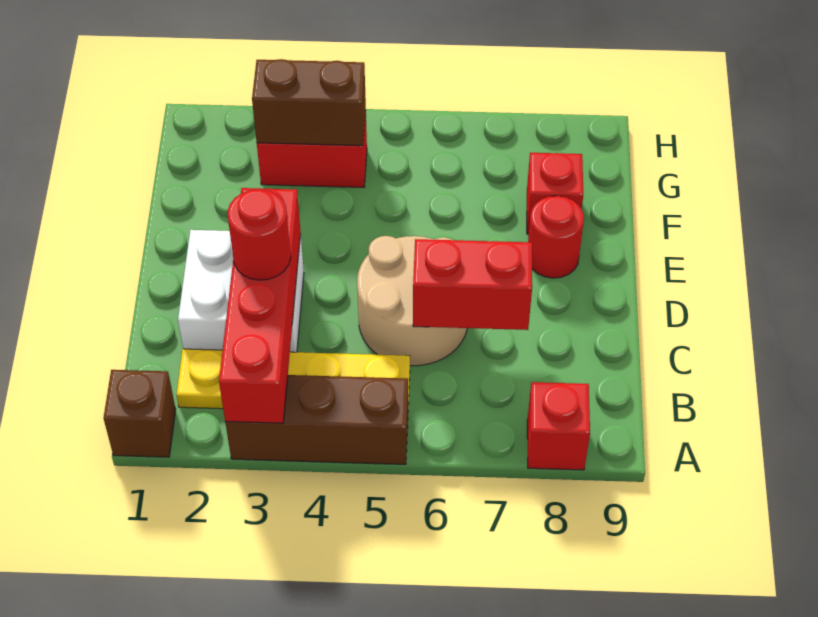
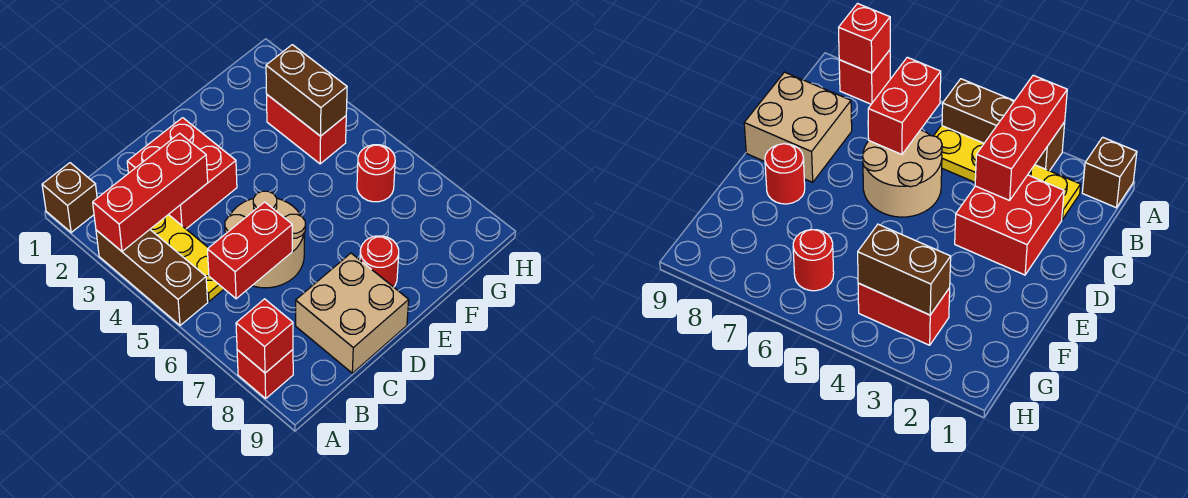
red 1x4 brick [219,188,301,423] -> red 1x3 brick [93,133,208,251]
white 2x2 brick [178,230,304,352] -> red 2x2 brick [127,118,237,229]
red 1x1 round brick [227,189,291,280] -> red 1x1 round brick moved to [357,145,395,202]
red 1x2 brick [413,239,532,330] -> red 1x2 brick turned to [207,202,292,299]
none -> tan 2x2 brick [296,253,409,373]
red 1x1 brick [527,153,583,234] -> red 1x1 brick moved to [236,299,293,373]

